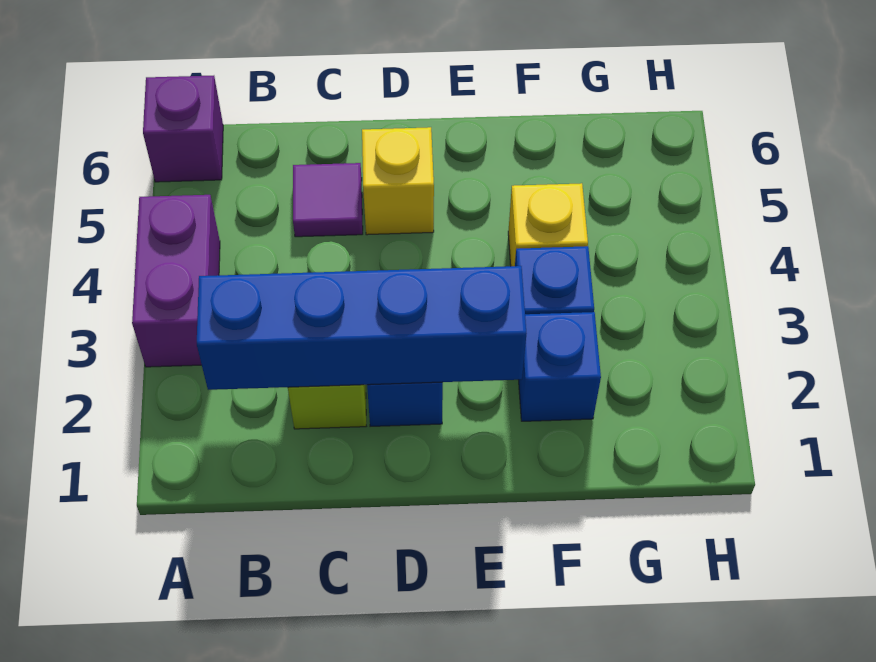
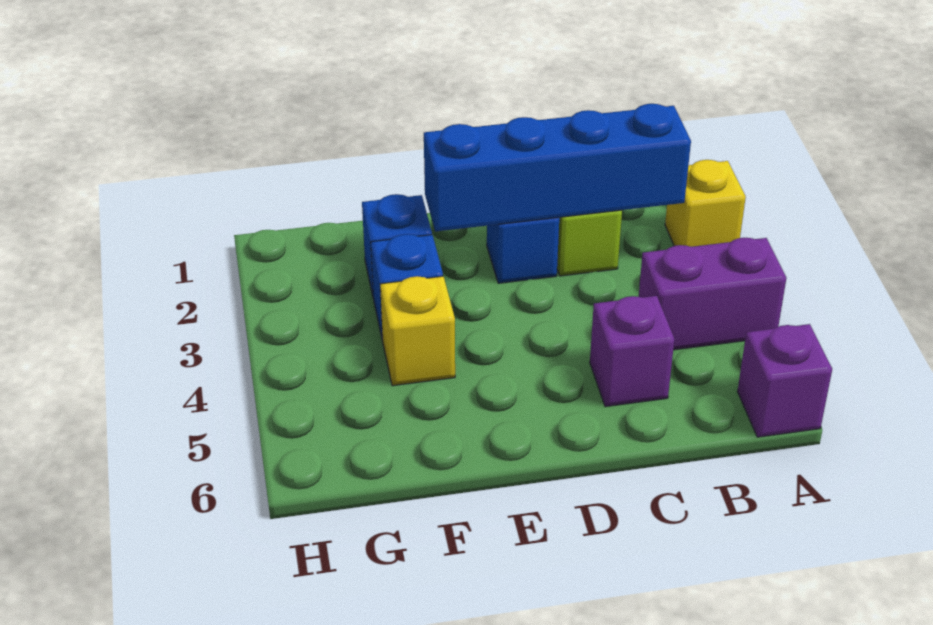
purple 1x2 brick [132,195,220,367] -> purple 1x2 brick turned to [639,238,786,350]
purple 1x1 tile [293,163,363,237] -> purple 1x1 brick [590,296,674,407]
yellow 1x1 brick [362,127,434,235] -> yellow 1x1 brick moved to [665,160,746,247]

